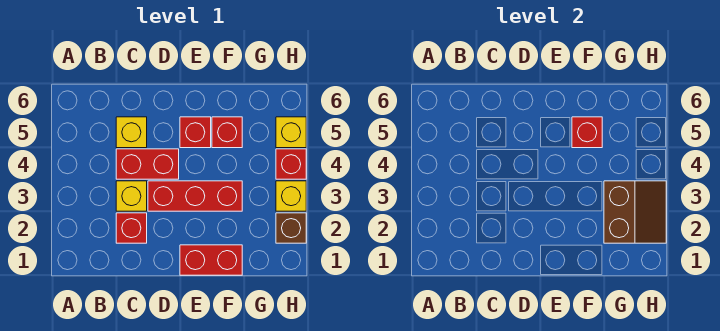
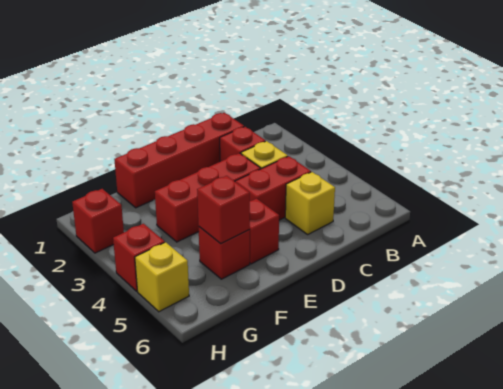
red 1x2 brick [180,245,242,275] -> red 1x4 brick [114,113,244,208]
brown 2x2 slope [604,181,666,243] -> none
brown 1x1 brick [276,213,306,243] -> red 1x1 brick [72,189,124,253]
yellow 1x1 brick [276,181,306,211] -> none

